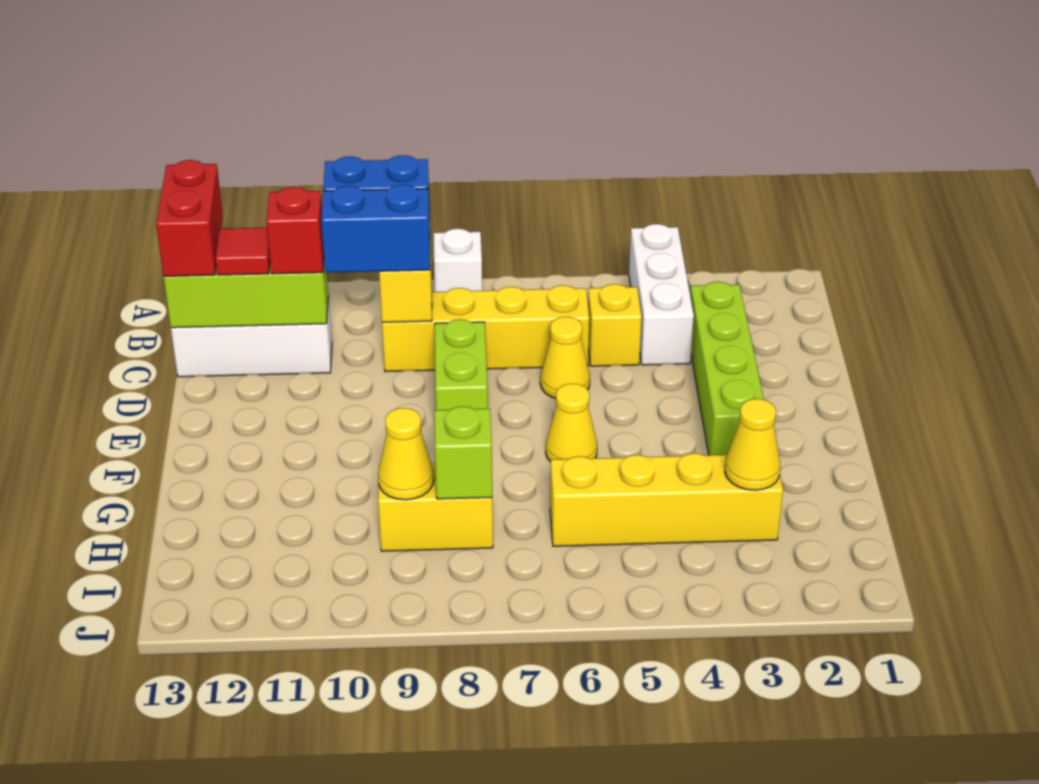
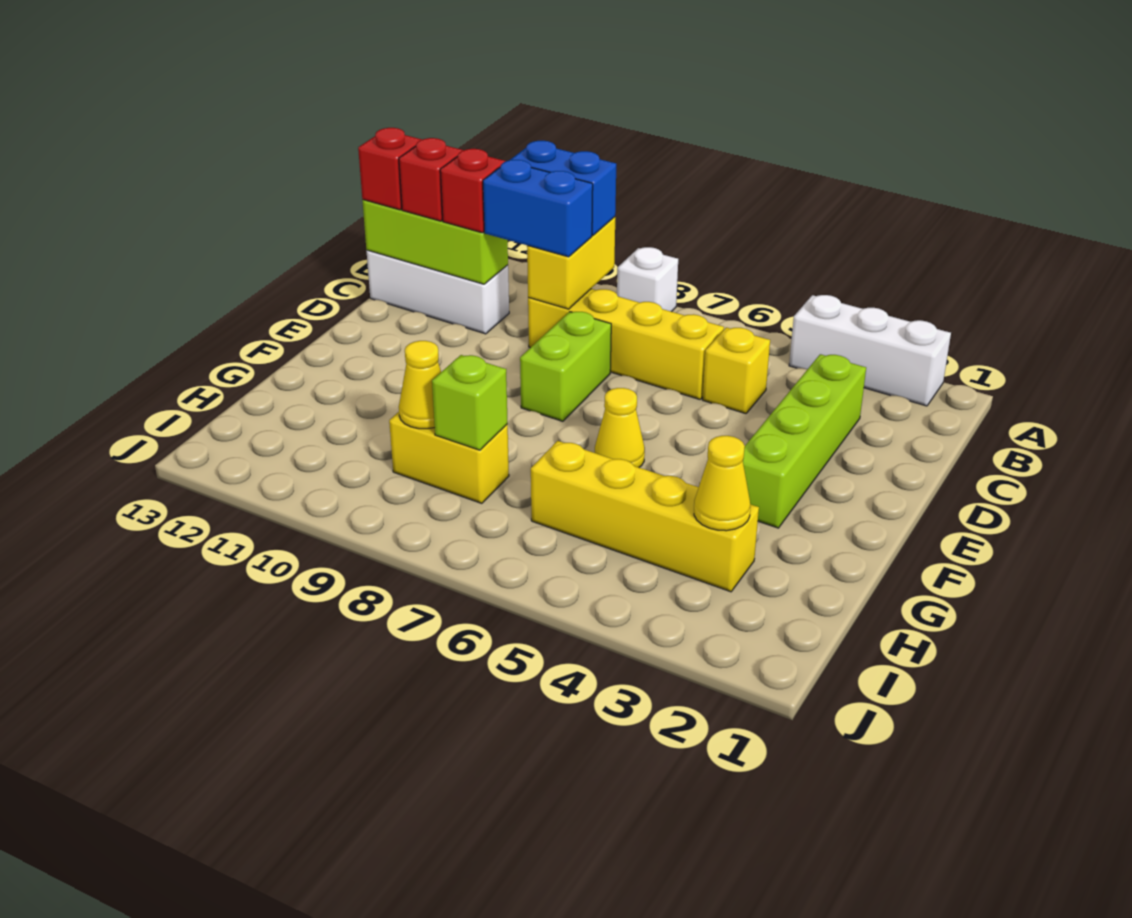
white 1x3 brick [629,224,694,365] -> white 1x3 brick turned to [789,295,951,406]
red 1x2 brick [156,160,223,276] -> red 1x1 brick [358,128,422,210]
red 1x1 tile [215,228,270,275] -> red 1x1 brick [399,138,463,221]
yellow 1x1 cone [540,317,590,398] -> none

